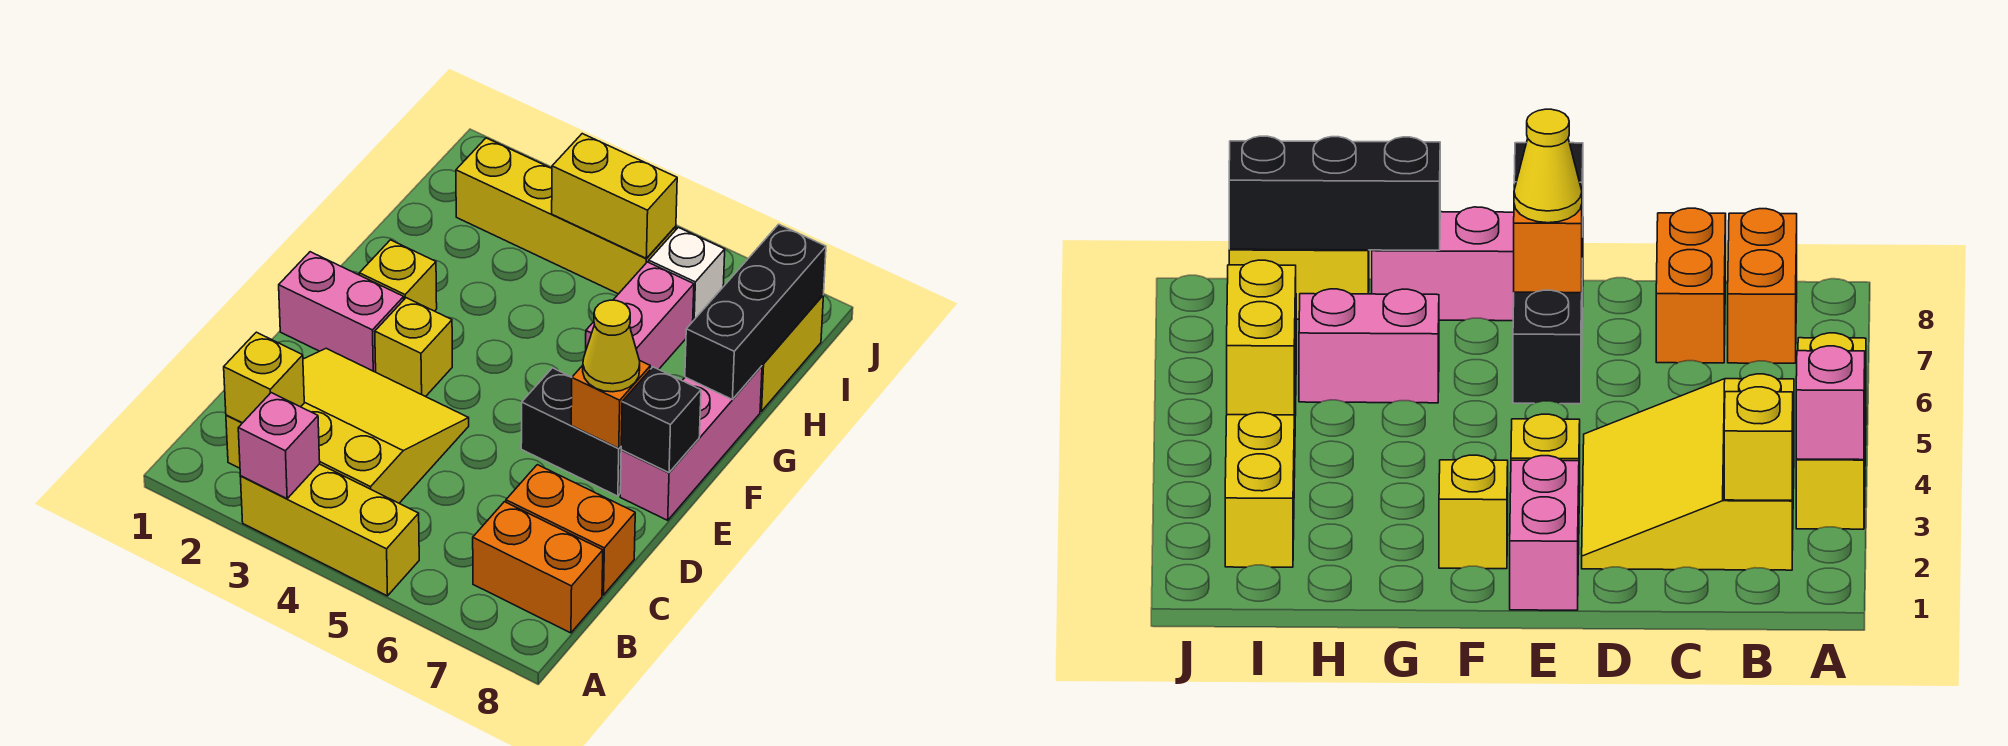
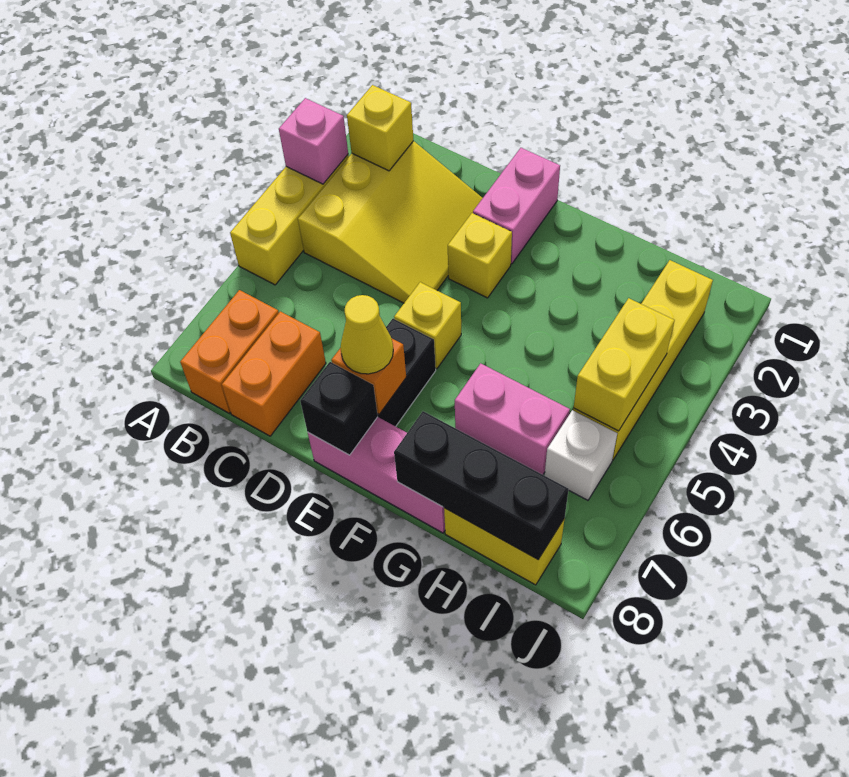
yellow 1x1 brick [359,240,437,311] -> yellow 1x1 brick moved to [394,282,461,369]

